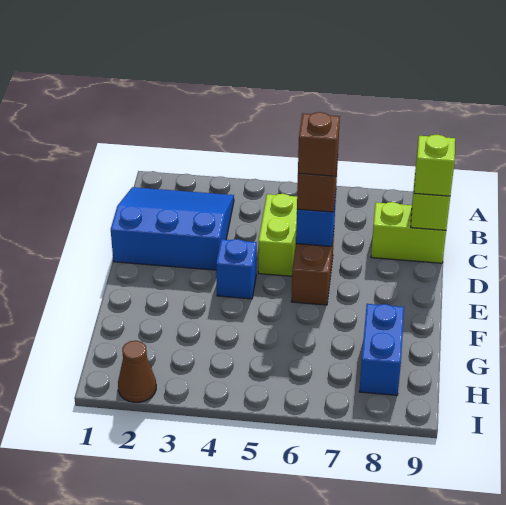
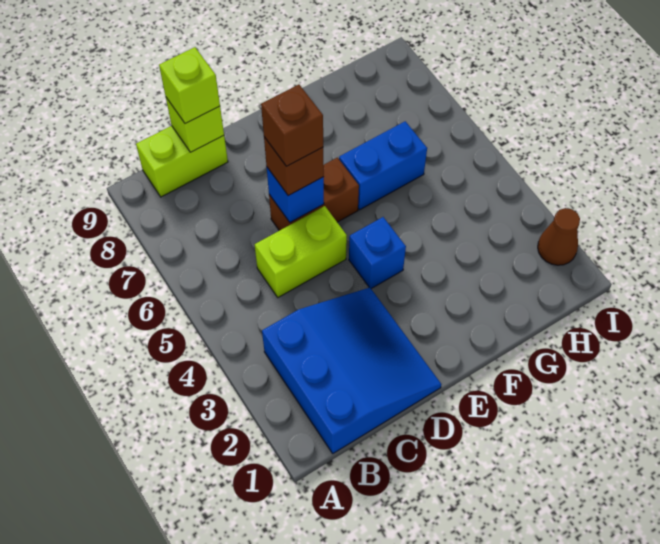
blue 3x3 slope [111,187,234,270] -> blue 3x3 slope turned to [262,288,441,453]
lime 1x2 brick [371,202,446,263] -> lime 1x2 brick turned to [136,126,228,197]
blue 1x2 brick [359,304,404,395] -> blue 1x2 brick moved to [339,121,427,210]

